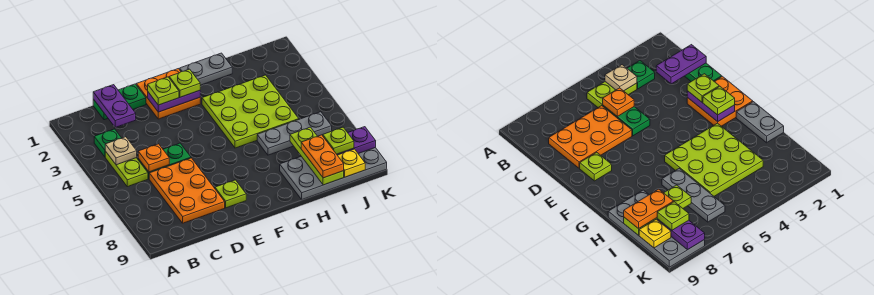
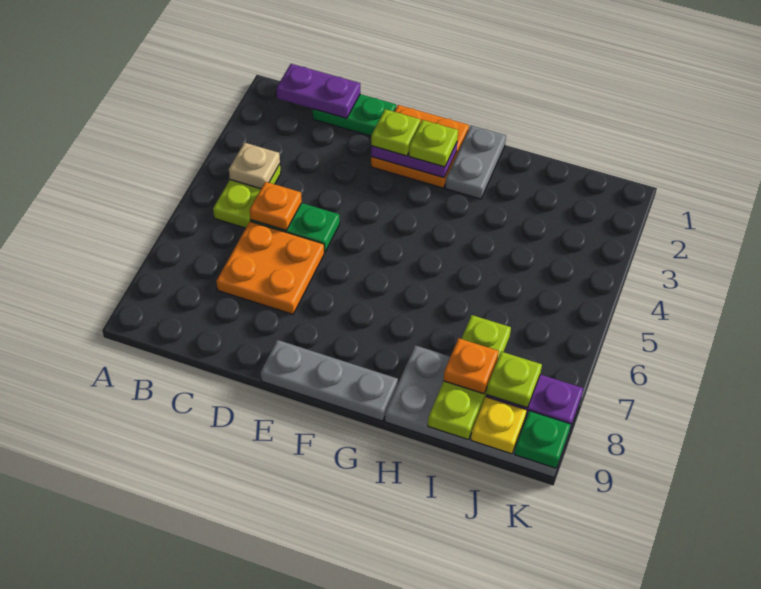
green 1x1 plate [94,129,121,157] -> green 1x1 plate moved to [514,411,571,468]
purple 1x2 plate [93,85,136,127] -> purple 1x2 plate turned to [276,64,360,118]
orange 2x3 plate [149,158,225,223] -> orange 2x2 plate [216,221,324,314]
lime 1x1 plate [215,180,246,208] -> none
grey 1x2 plate [180,53,232,85] -> grey 1x2 plate turned to [445,125,506,199]
lime 3x3 plate [202,75,299,148] -> none
grey 1x3 plate [257,112,332,155] -> grey 1x3 plate moved to [261,340,398,421]
orange 1x2 plate [301,135,344,178] -> orange 1x1 plate [444,338,499,394]

